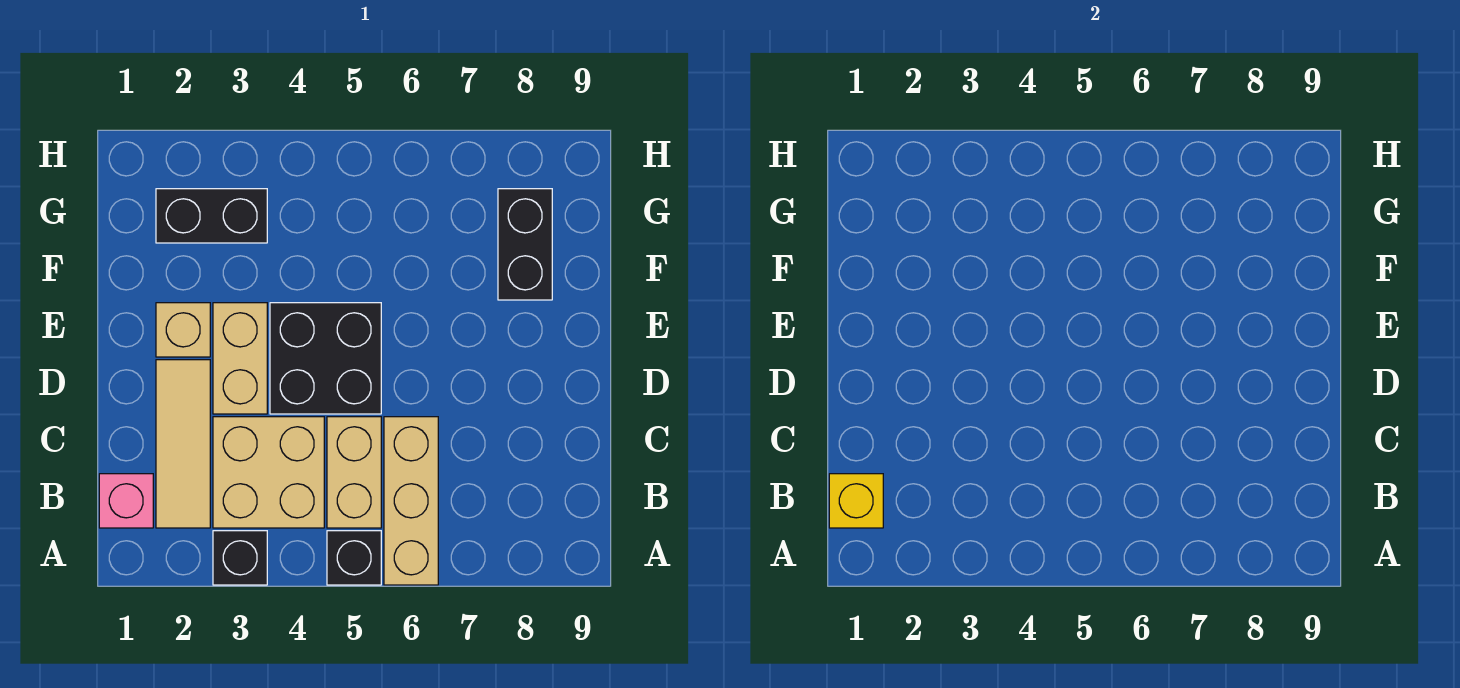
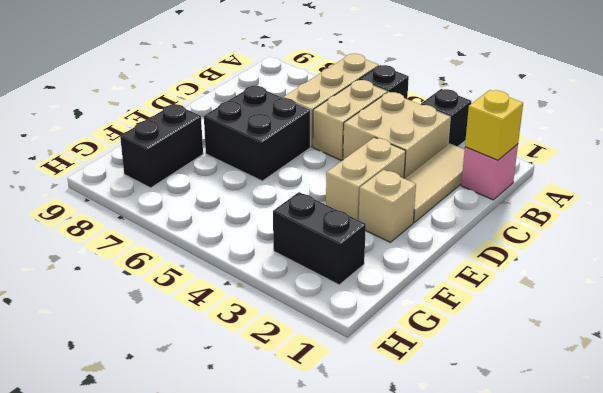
black 2x2 brick [270,303,381,414] -> black 2x2 brick moved to [204,85,310,181]

